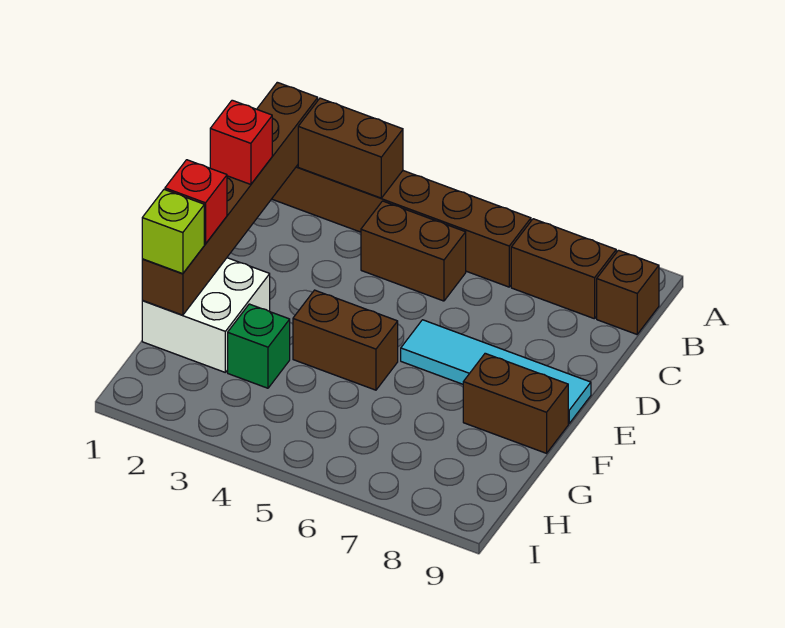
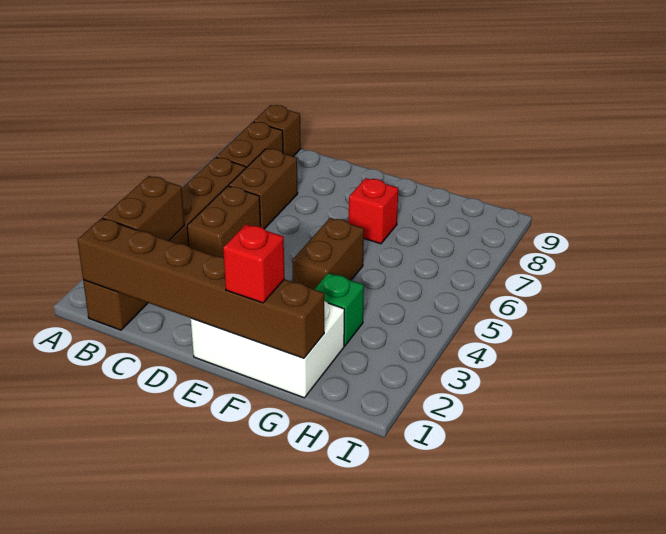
red 1x1 brick [210,100,272,184] -> red 1x1 brick moved to [348,178,398,244]
cyan 1x4 tile [401,320,591,424] -> none
white 2x2 brick [142,258,270,372] -> white 2x3 brick [191,301,344,398]
brown 1x2 brick [463,353,568,453] -> brown 1x2 brick moved to [229,149,298,229]
lime 1x1 brick [142,190,204,274] -> none

